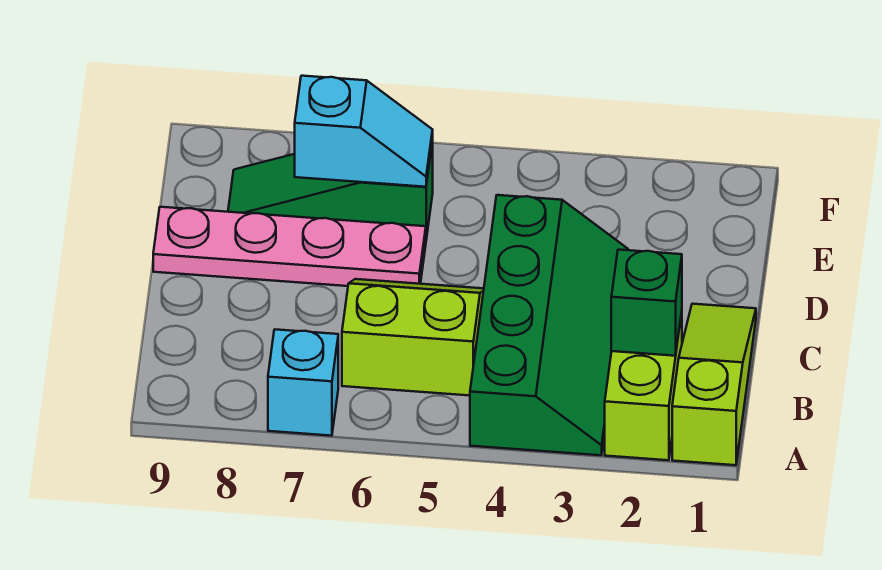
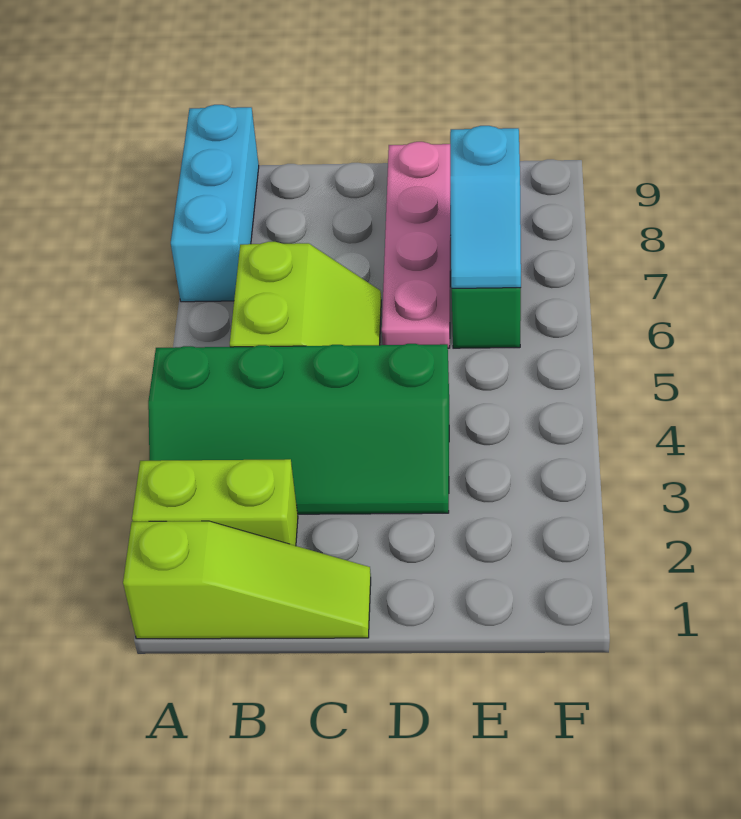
cyan 1x1 brick [268,329,338,436] -> cyan 1x3 brick [171,105,259,302]
green 1x1 brick [611,250,682,356] -> none

